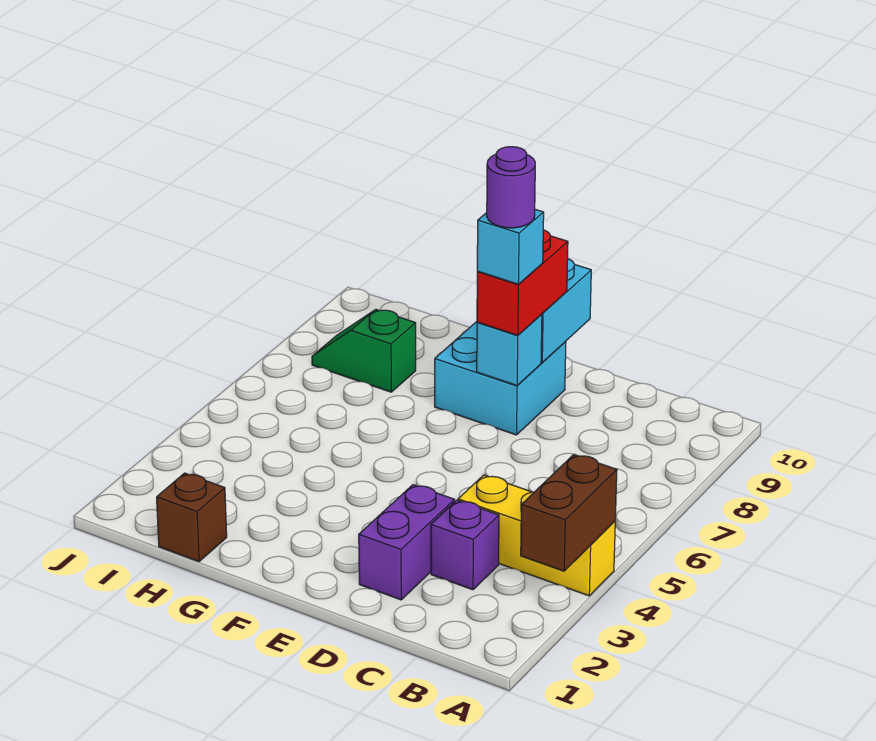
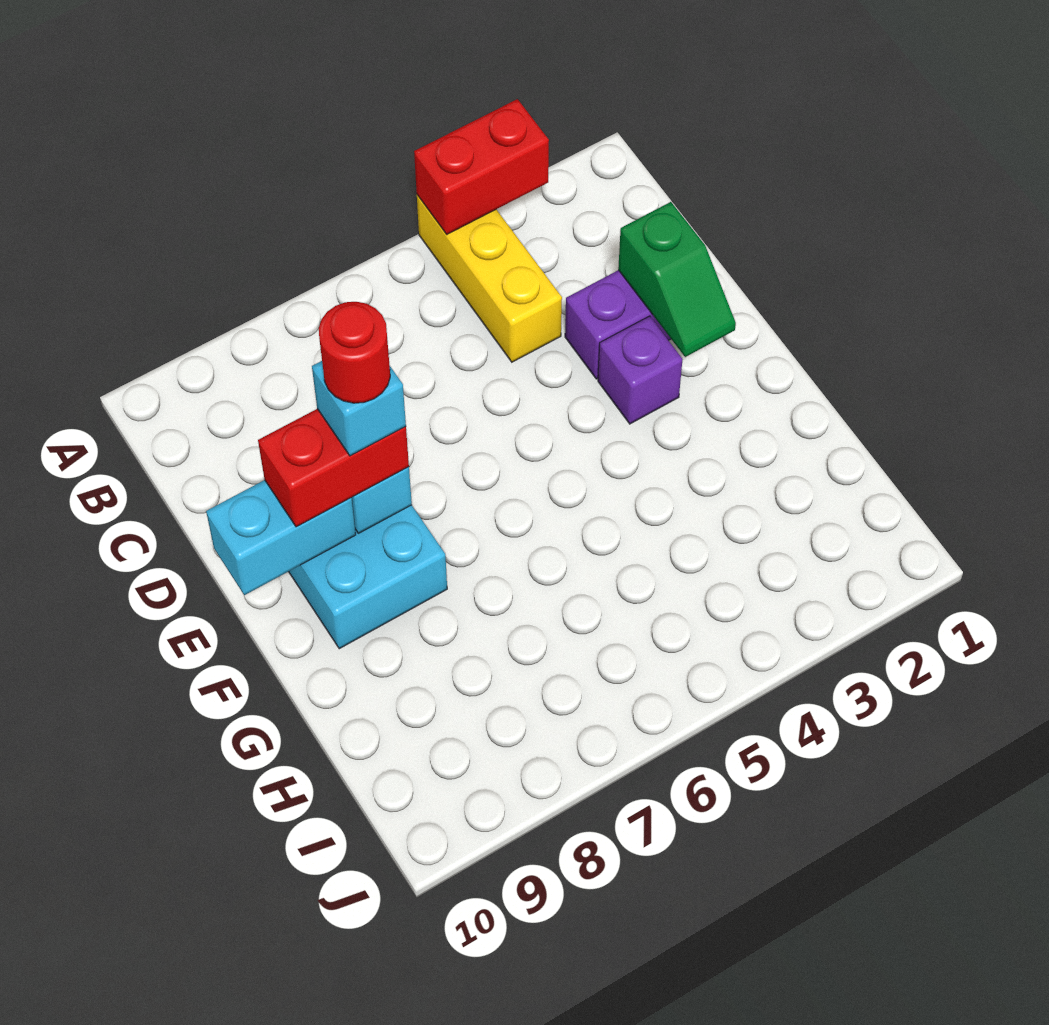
brown 1x2 brick [521,455,617,571] -> red 1x2 brick [414,99,549,234]
purple 1x1 brick [431,500,499,590] -> purple 1x1 brick moved to [598,316,683,424]
purple 1x1 round brick [487,147,535,228] -> red 1x1 round brick [319,302,390,403]
brown 1x1 brick [157,473,227,562] -> none
green 1x2 slope [312,309,416,392] -> green 1x2 slope moved to [618,202,736,357]

